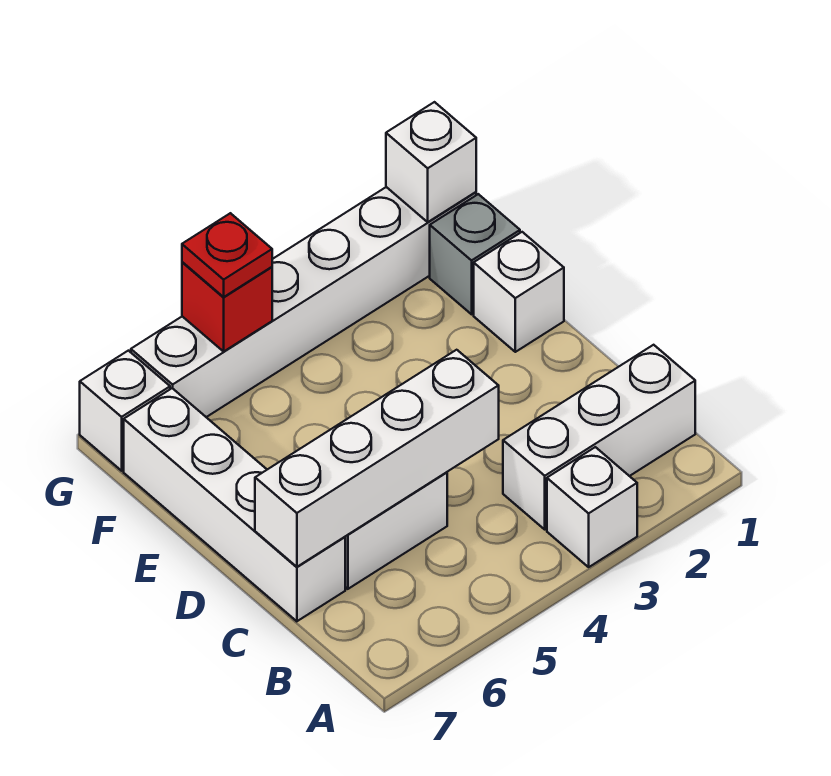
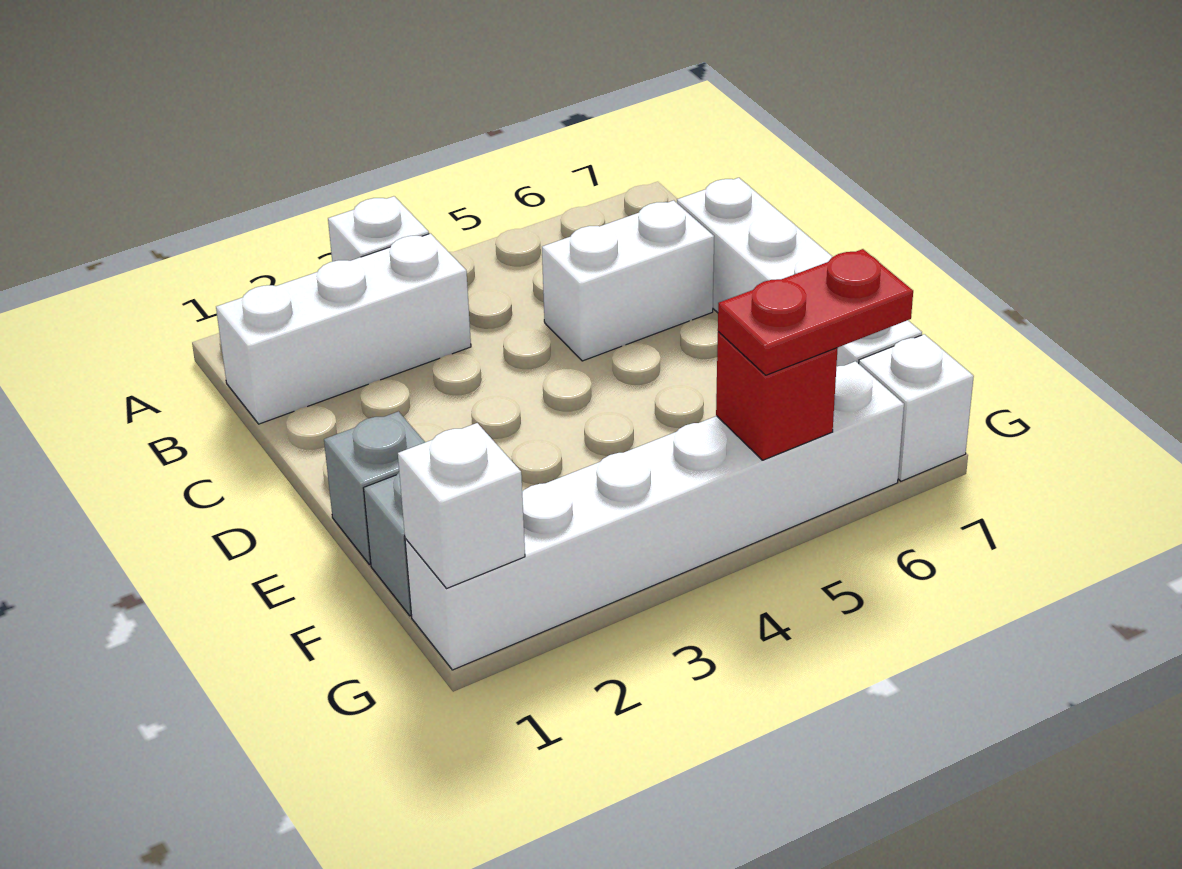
white 1x4 brick [255,350,499,567] -> none
white 1x1 brick [474,232,564,352] -> grey 1x1 brick [324,411,425,565]
red 1x1 plate [182,213,272,297] -> red 1x2 plate [718,249,913,375]

